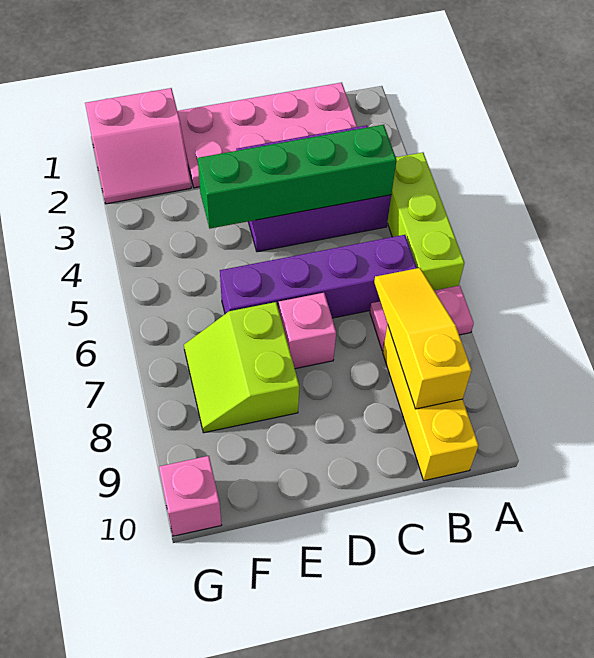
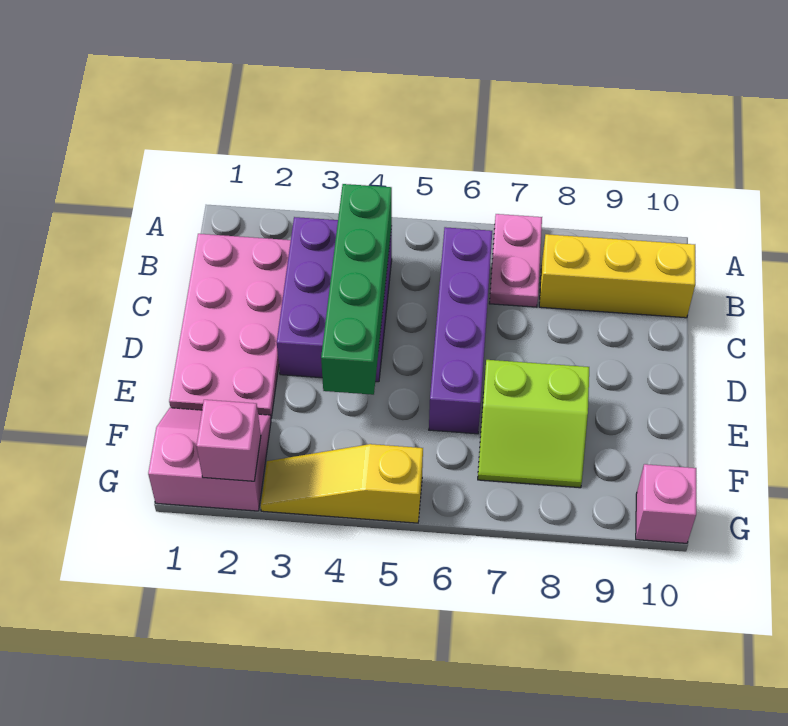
lime 1x3 brick [387,152,465,291] -> none
yellow 1x3 slope [374,268,472,409] -> yellow 1x3 slope moved to [261,444,423,523]
pink 1x1 brick [279,293,336,369] -> pink 1x1 brick moved to [196,400,261,481]
pink 2x2 slope [85,88,191,204] -> pink 2x2 slope turned to [148,408,271,511]

